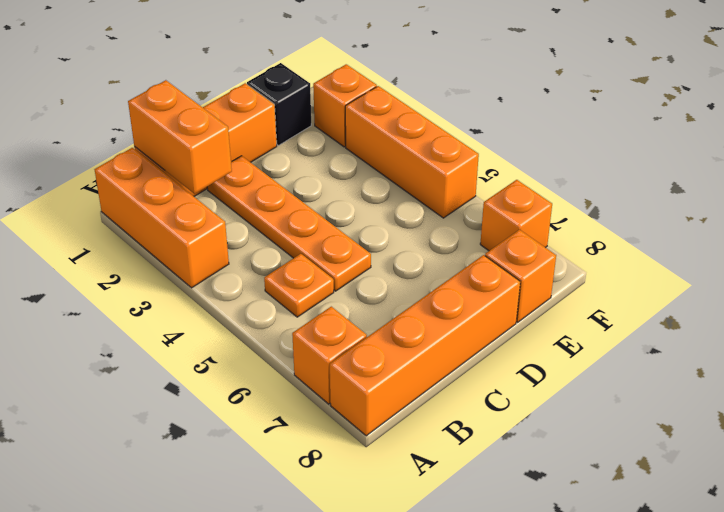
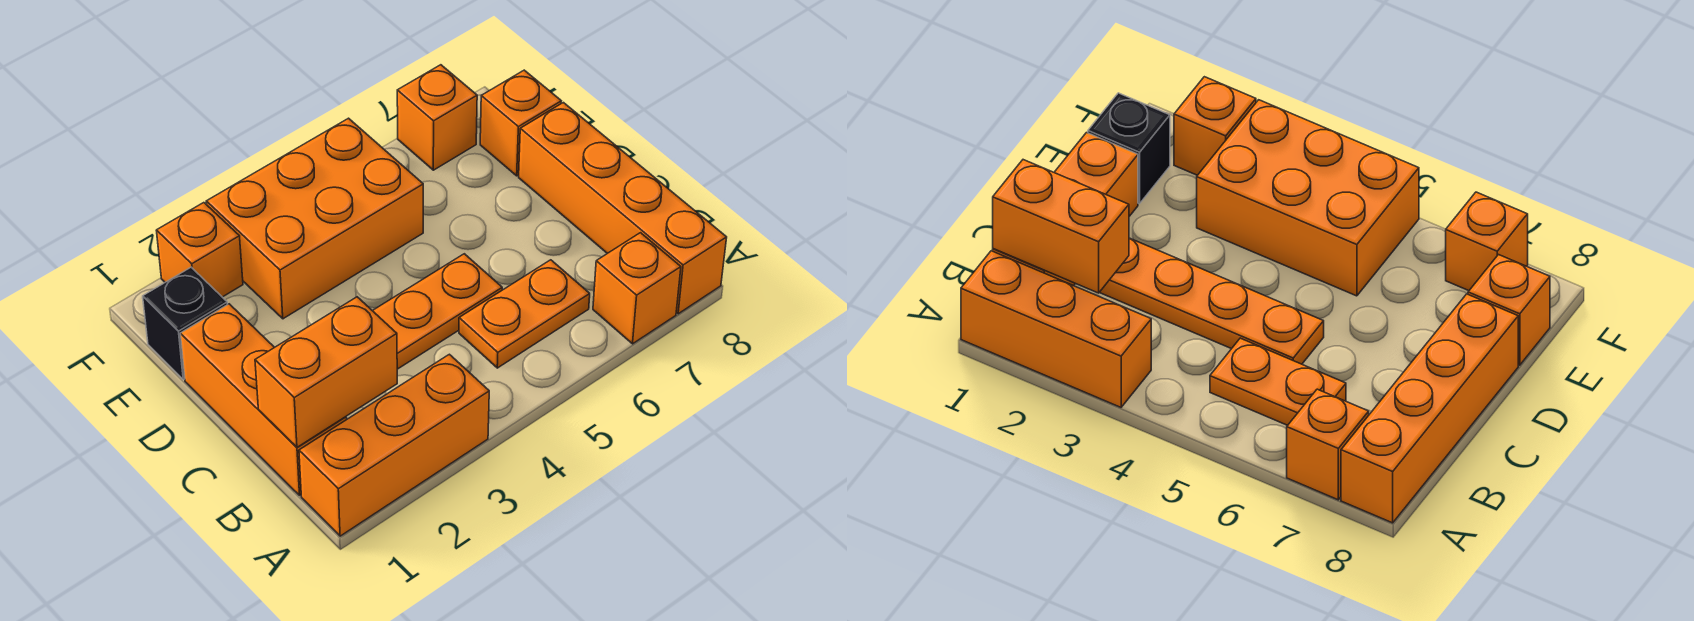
orange 1x1 plate [264,254,334,317] -> orange 1x2 plate [459,260,590,368]
orange 1x3 brick [345,86,479,218] -> orange 2x3 brick [206,118,423,319]

